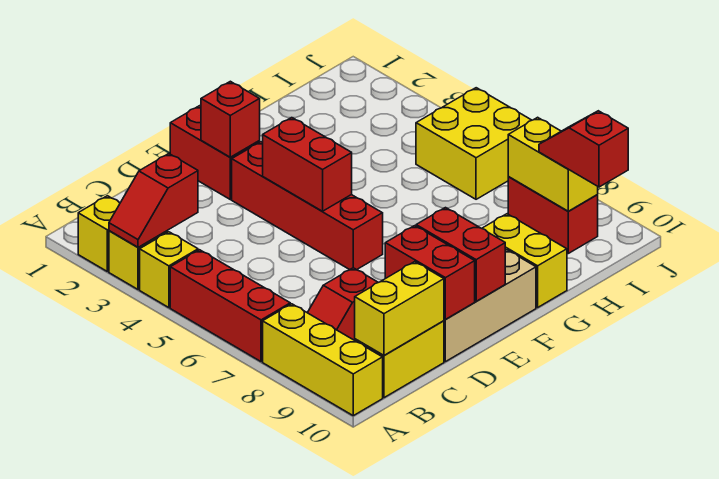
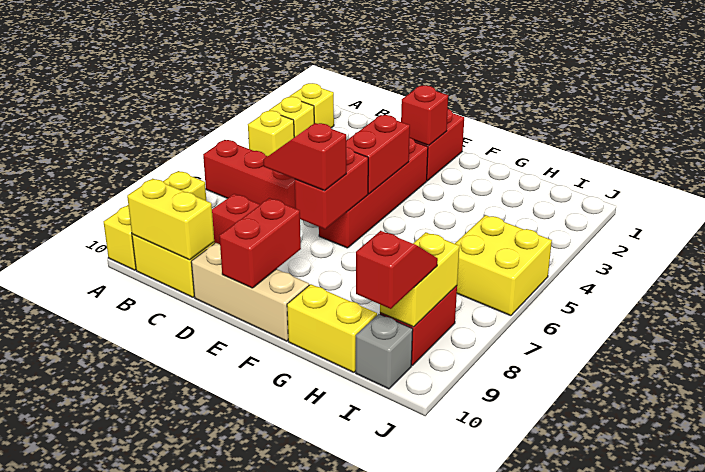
red 1x2 slope [109,154,198,247] -> red 1x2 slope moved to [263,123,346,191]
red 1x3 brick [170,250,290,362] -> red 1x3 brick turned to [203,140,295,208]
red 1x2 brick [385,226,475,319] -> red 1x2 brick moved to [295,147,368,229]
yellow 1x2 brick [482,214,567,307] -> yellow 1x2 brick turned to [287,284,377,372]
none -> grey 1x1 brick [356,314,413,389]

